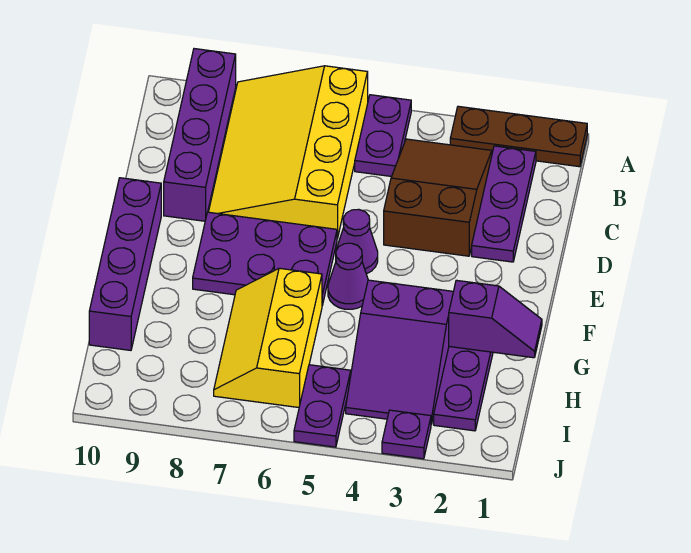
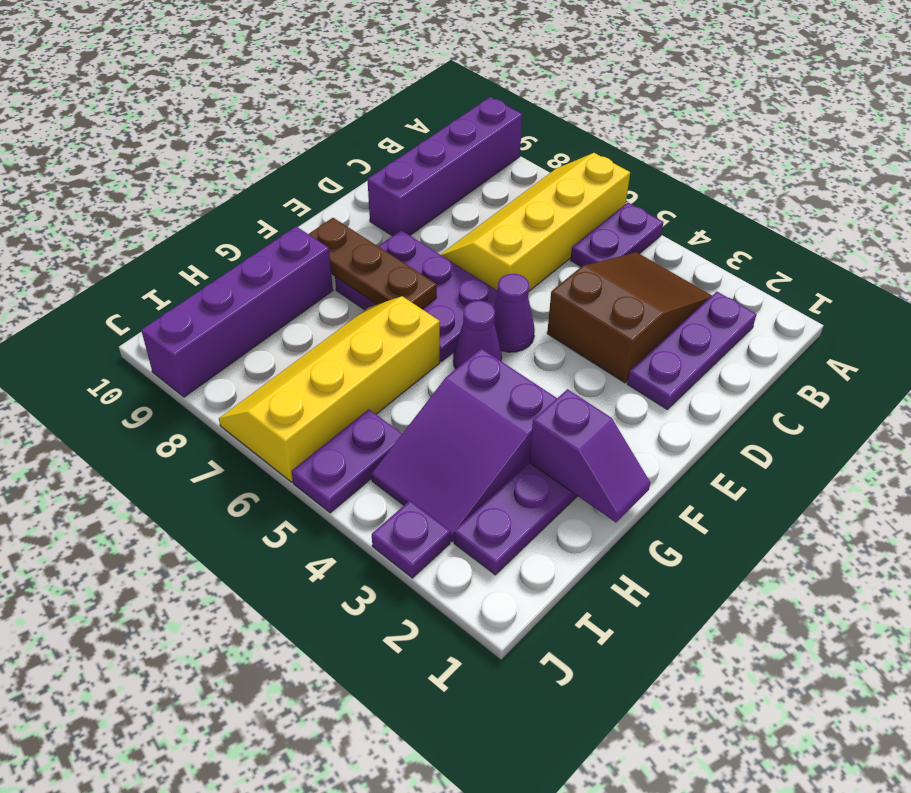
brown 1x3 plate [450,106,587,167] -> brown 1x3 plate moved to [309,218,437,309]
yellow 3x4 slope [209,66,368,239] -> yellow 2x4 slope [440,153,630,291]
purple 1x4 brick [89,178,161,350] -> purple 1x4 brick moved to [141,226,333,397]
yellow 2x3 slope [214,268,322,407] -> yellow 2x4 slope [219,296,440,482]

